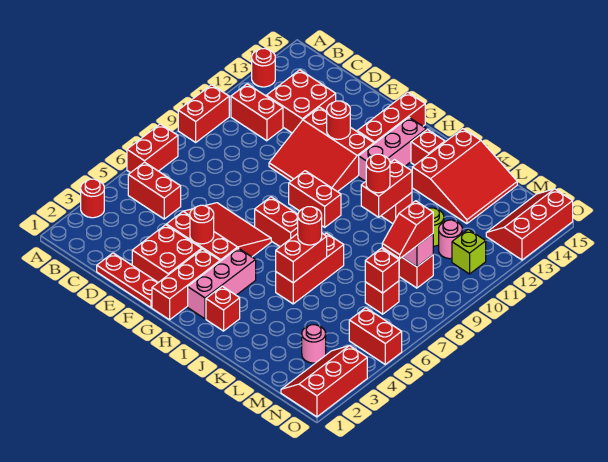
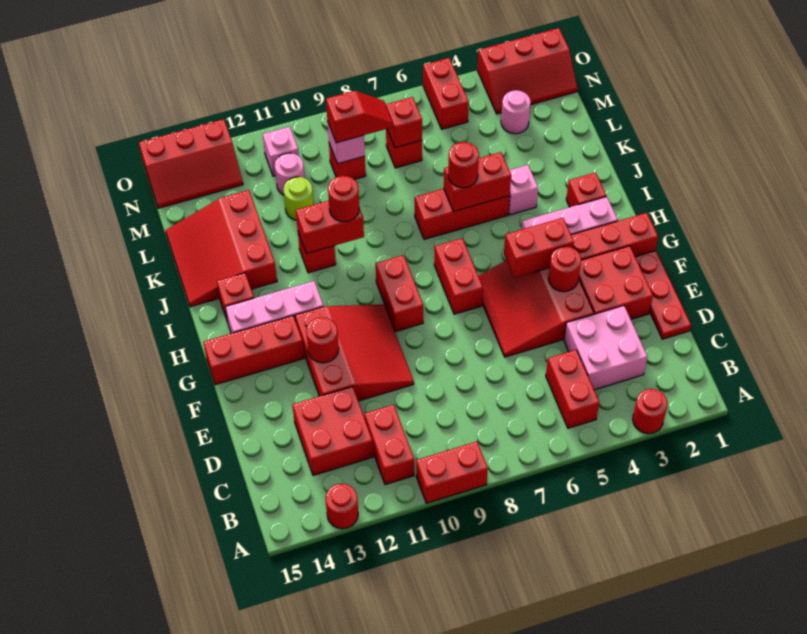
red 1x2 brick [127,124,178,173] -> red 1x2 brick moved to [504,218,574,278]
none -> pink 2x2 brick [564,306,648,390]
none -> pink 1x1 brick [508,165,538,215]
red 3x3 slope [412,129,517,224] -> red 3x3 slope turned to [165,190,277,307]
lime 1x1 brick [452,229,486,274] -> pink 1x1 brick [263,127,299,176]

